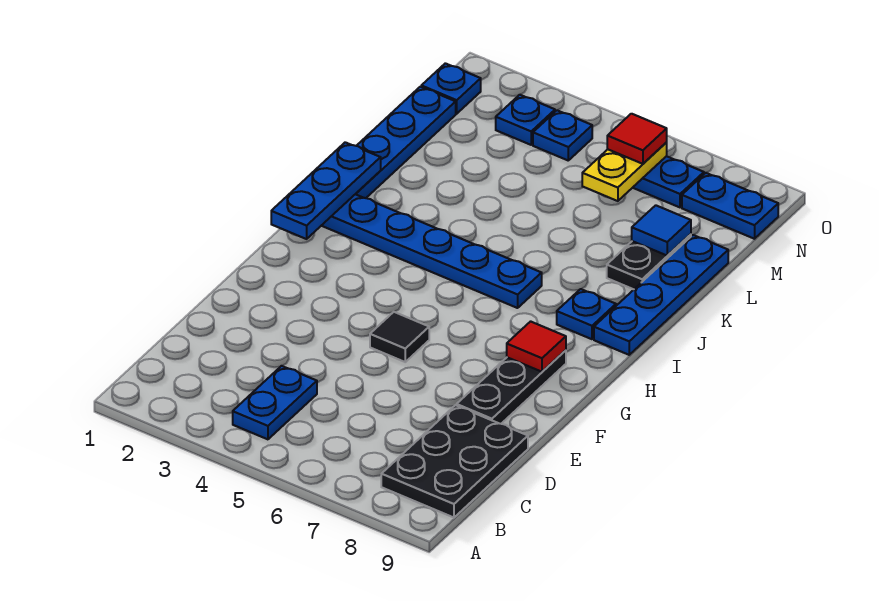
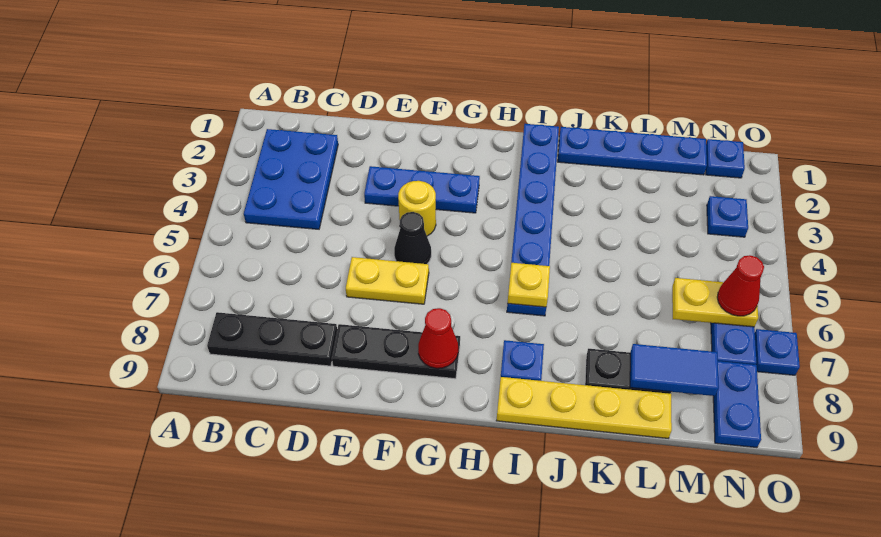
blue 1x2 plate [233,366,317,439] -> blue 2x3 plate [244,129,338,229]
black 2x3 plate [381,405,528,518] -> black 1x3 plate [207,312,337,366]
none -> yellow 1x2 plate [346,257,429,304]
none -> yellow 1x1 round brick [398,181,436,236]
black 1x1 tile [370,312,429,362] -> black 1x1 cone [394,212,431,264]
red 1x1 tile [507,321,566,372] -> red 1x1 cone [418,308,458,368]
blue 1x3 plate [271,142,381,239] -> blue 1x3 plate moved to [364,166,480,213]
none -> yellow 1x1 plate [508,263,550,307]
blue 1x4 plate [594,235,728,355] -> yellow 1x4 plate [496,377,672,438]
blue 1x1 tile [632,205,691,256] -> blue 1x2 tile [630,344,719,396]
blue 1x1 plate [533,110,592,160] -> blue 1x1 plate moved to [755,329,800,375]
red 1x1 tile [607,114,667,164] -> red 1x1 cone [717,255,764,316]

